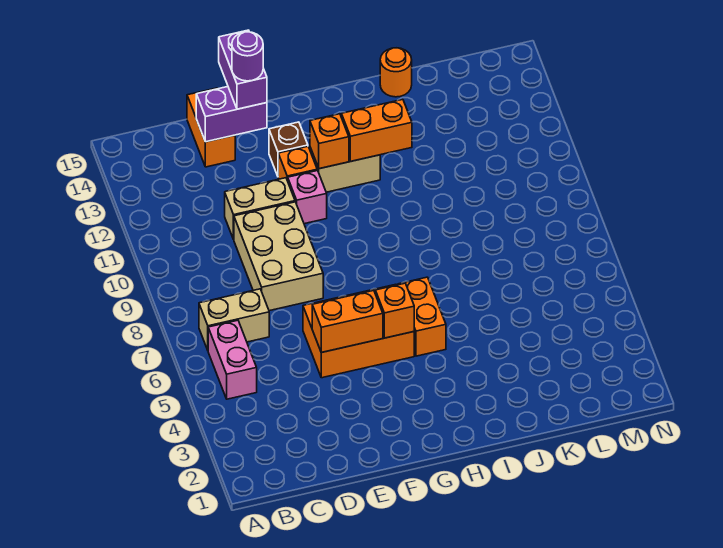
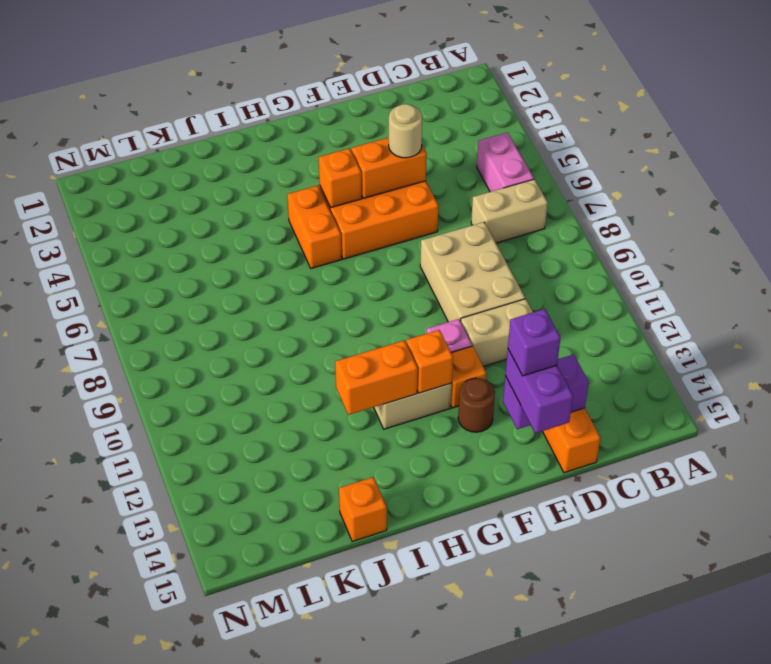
none -> tan 1x1 round brick [389,104,422,158]
purple 1x1 round brick [232,32,263,81] -> purple 1x1 brick [508,309,561,376]
brown 1x1 brick [269,122,308,176] -> brown 1x1 round brick [458,378,495,432]
orange 1x1 round brick [380,48,412,97] -> orange 1x1 brick [339,477,387,541]

